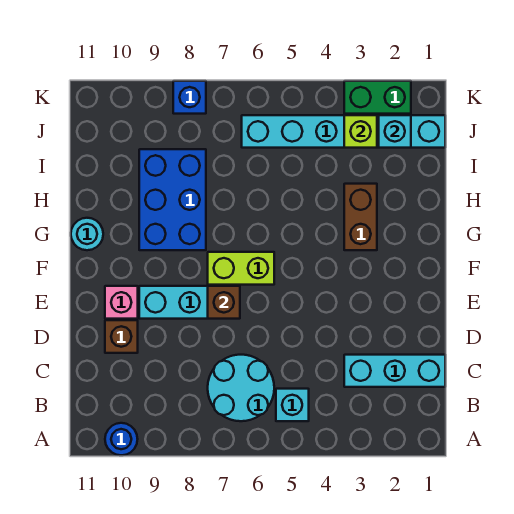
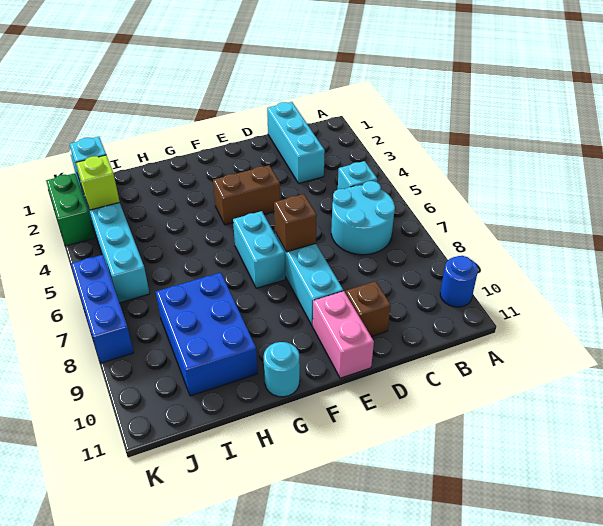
pink 1x1 brick [105,286,138,319] -> pink 1x2 brick [313,291,374,378]
lime 1x2 brick [208,252,274,285] -> cyan 1x2 brick [233,211,285,288]
brown 1x2 brick [344,184,377,250] -> brown 1x2 brick moved to [213,165,280,225]
blue 2x3 brick [139,149,206,250] -> blue 2x3 brick turned to [156,273,258,396]
blue 1x1 brick [173,81,206,114] -> blue 1x3 brick [71,255,134,363]

